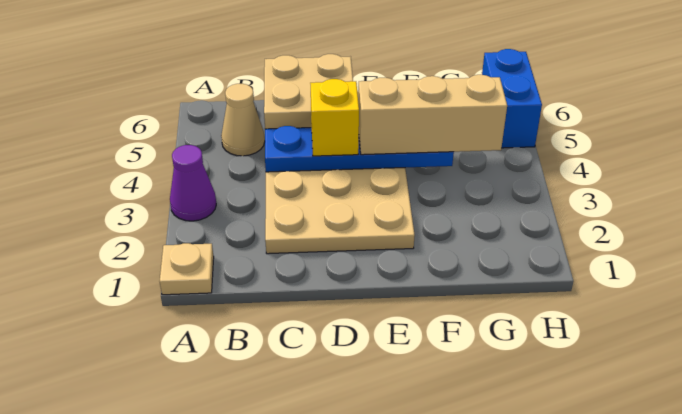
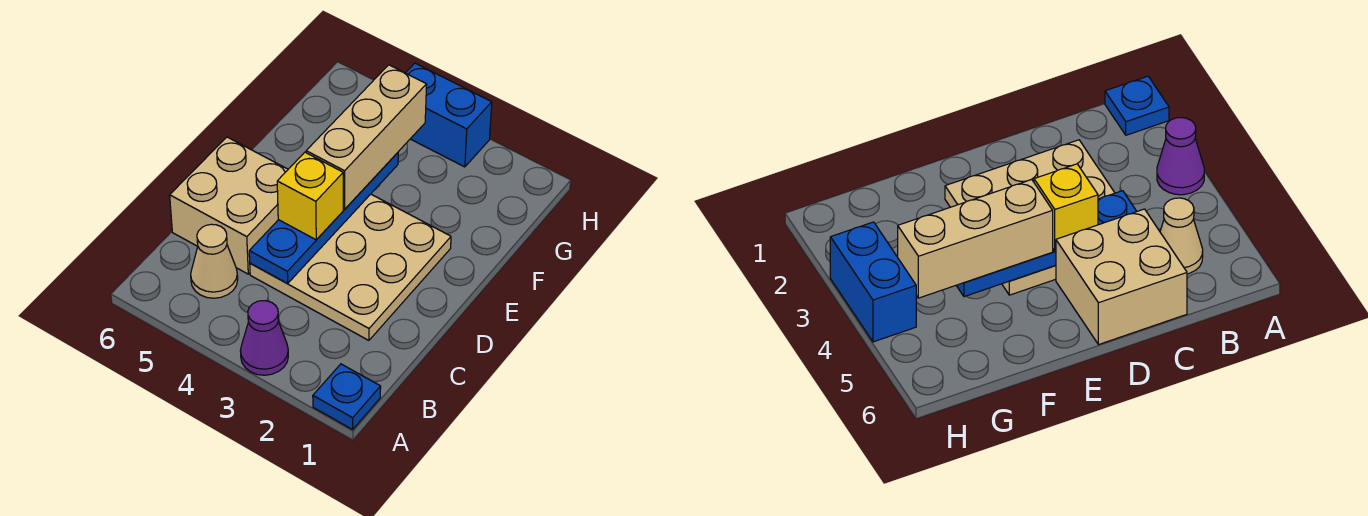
tan 1x1 plate [160,243,214,295] -> blue 1x1 plate [313,364,381,429]
blue 1x2 brick [482,49,542,148] -> blue 1x2 brick moved to [406,63,492,167]

